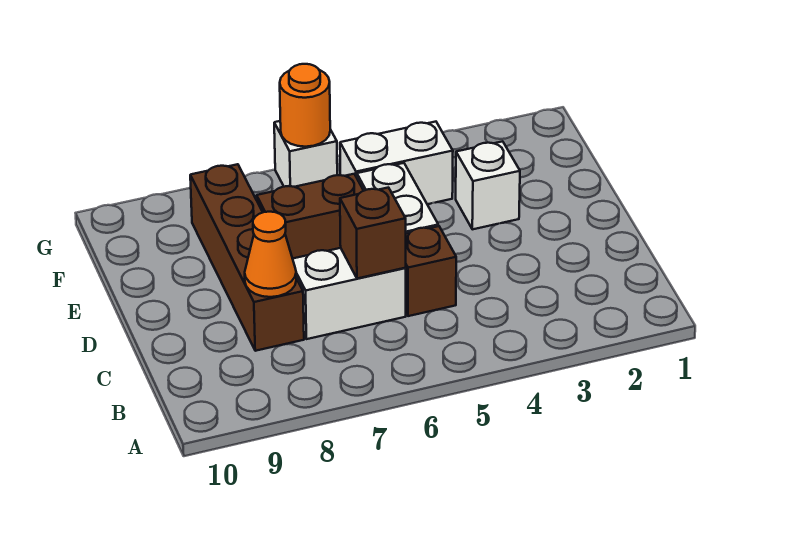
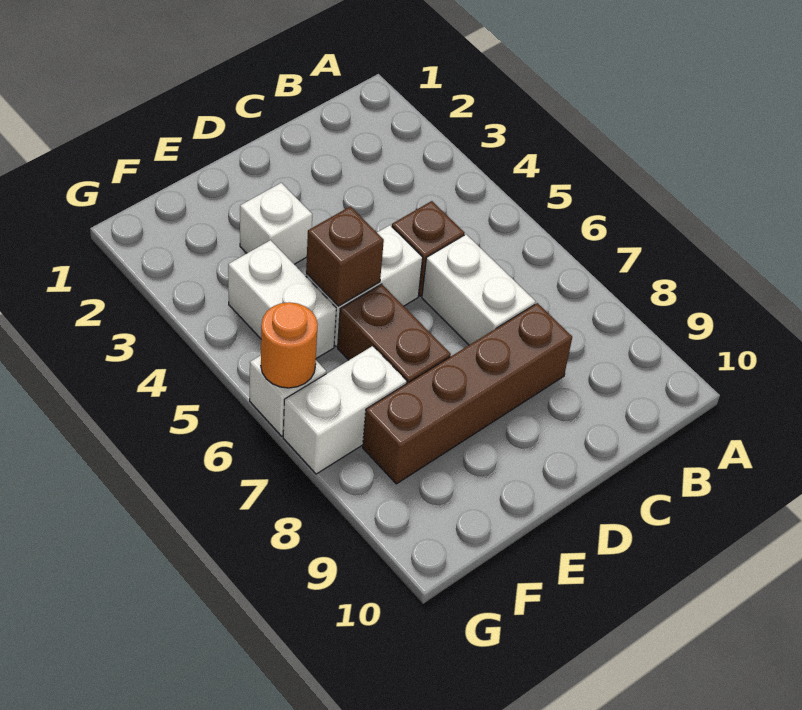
brown 1x1 brick [340,188,406,278] -> brown 1x1 brick moved to [306,206,384,306]
orange 1x1 cone [245,212,296,297] -> none
none -> white 1x2 brick [283,346,407,474]

